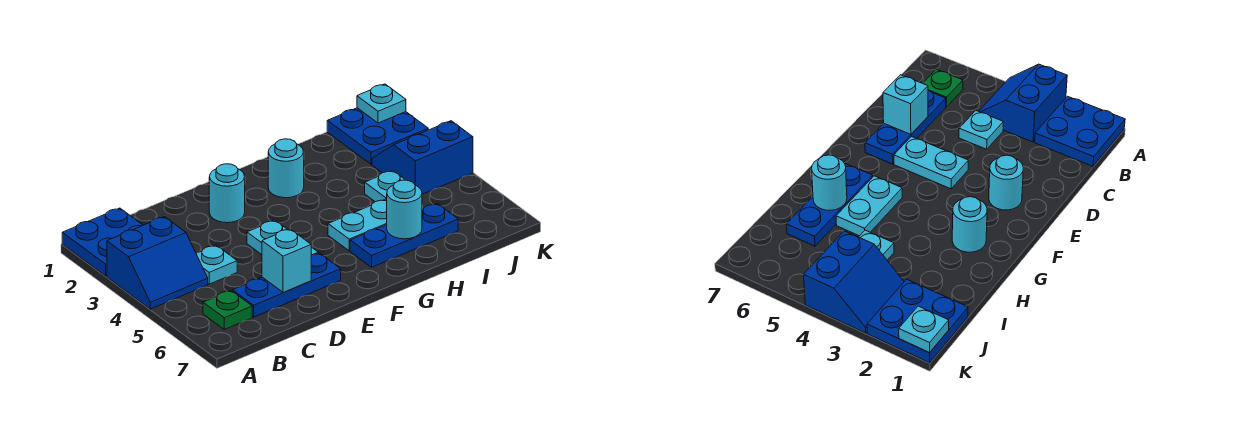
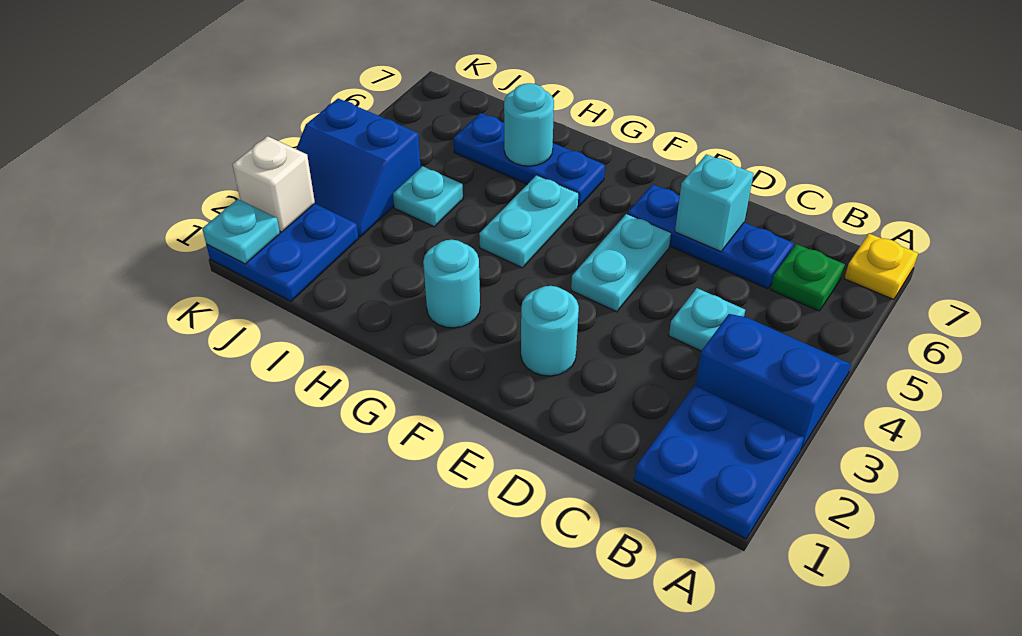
none -> yellow 1x1 plate [844,234,918,299]
cyan 1x2 plate [328,199,387,251] -> cyan 1x2 plate turned to [479,175,579,268]
none -> white 1x1 brick [233,136,315,232]

